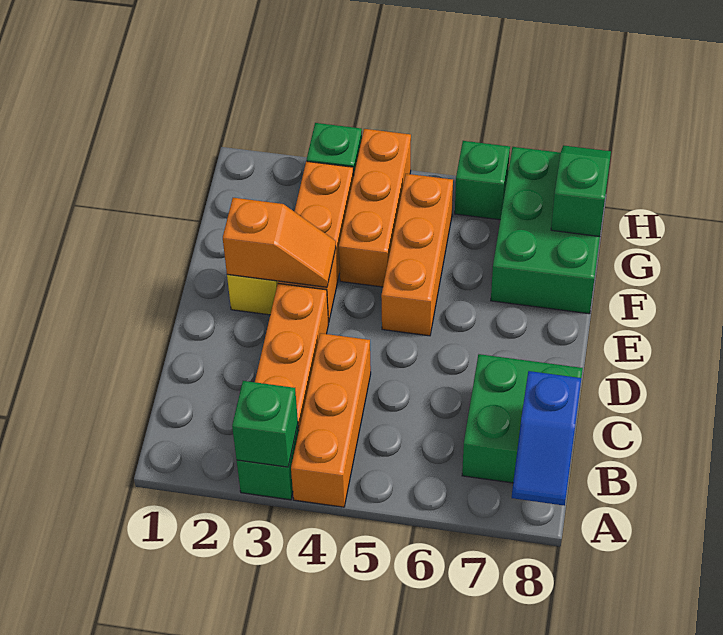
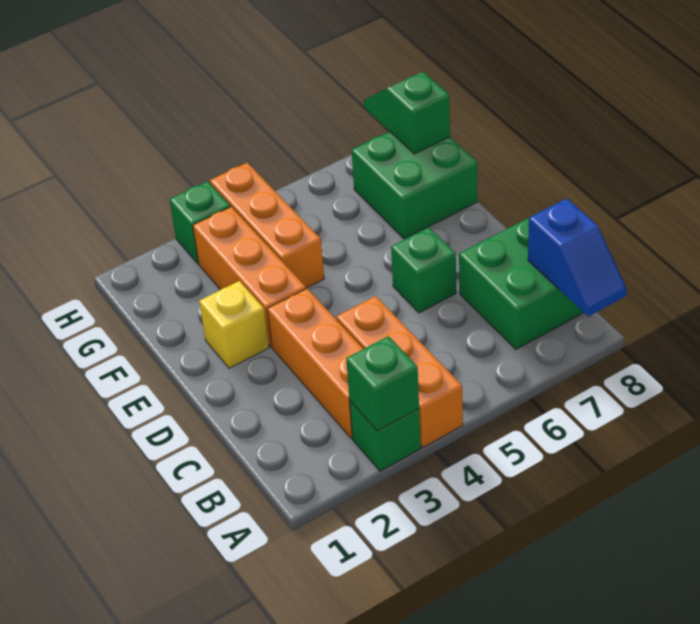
orange 1x2 slope [223,198,336,287] -> none
orange 1x3 brick [381,174,453,336] -> none
green 2x3 brick [491,147,600,314] -> green 2x2 brick [352,131,477,239]
green 1x1 brick [455,141,510,220] -> green 1x1 brick moved to [391,227,456,313]

